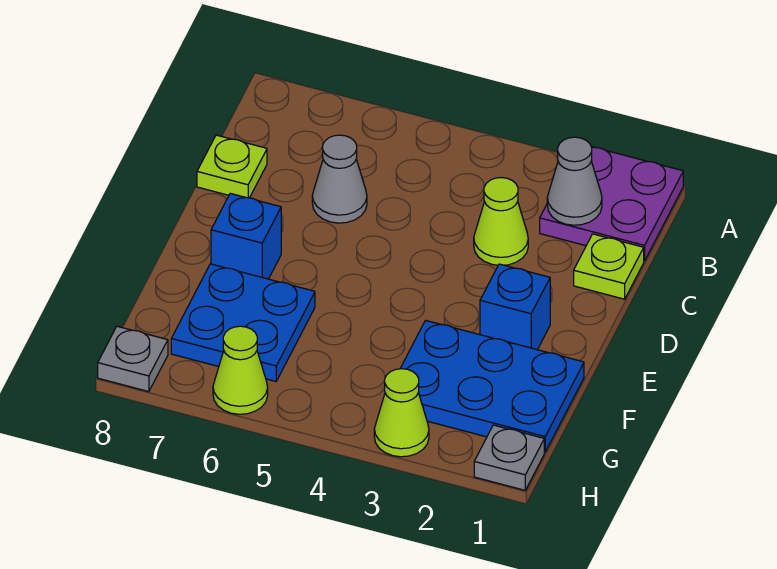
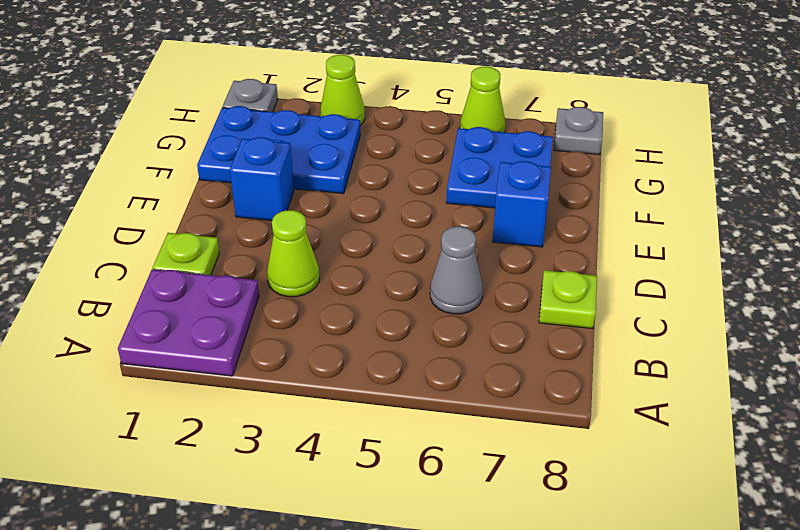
grey 1x1 cone [547,137,602,225] -> none

